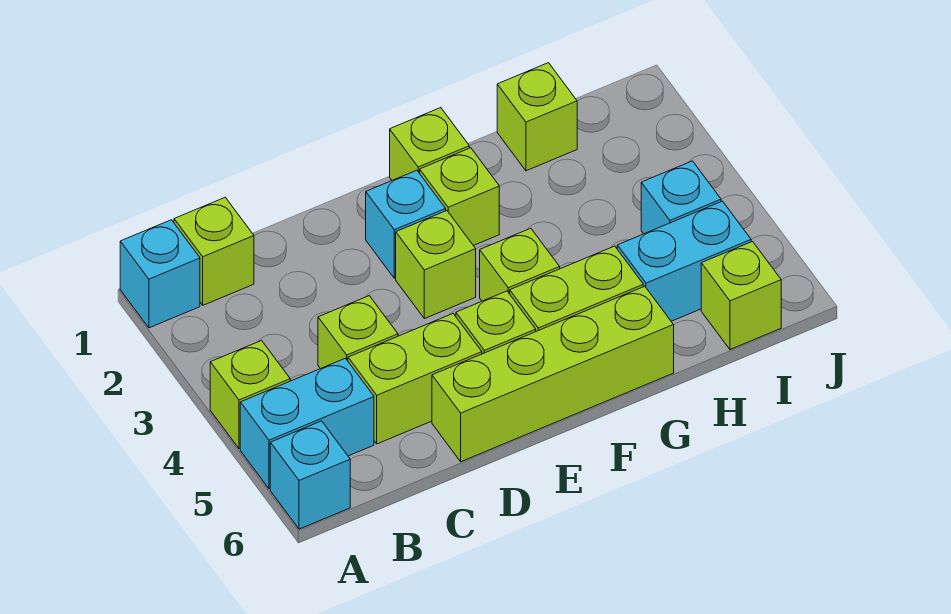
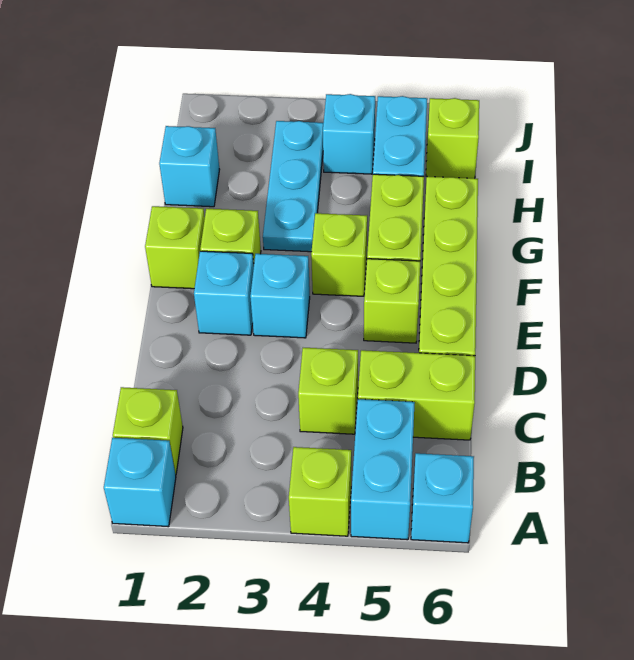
lime 1x2 brick [348,314,482,444] -> lime 1x2 brick turned to [358,350,475,440]
lime 1x1 brick [396,211,476,319] -> cyan 1x1 brick [250,254,310,338]
none -> cyan 1x3 plate [263,121,323,252]
lime 1x1 brick [497,63,577,171] -> cyan 1x1 brick [159,126,220,207]

